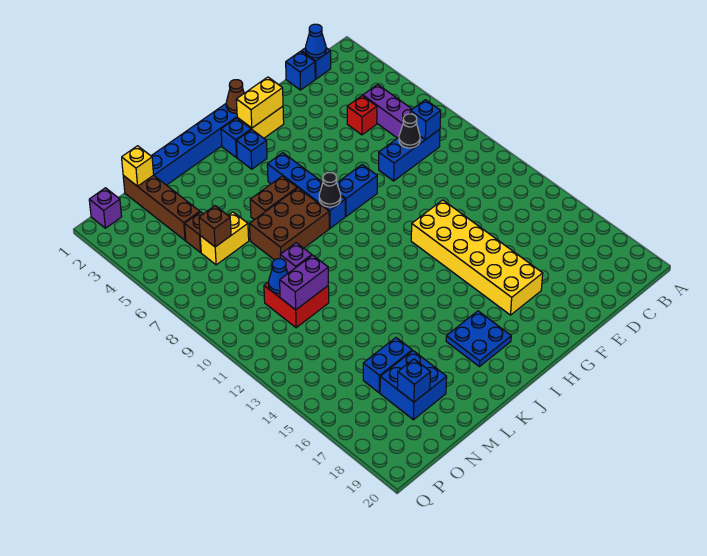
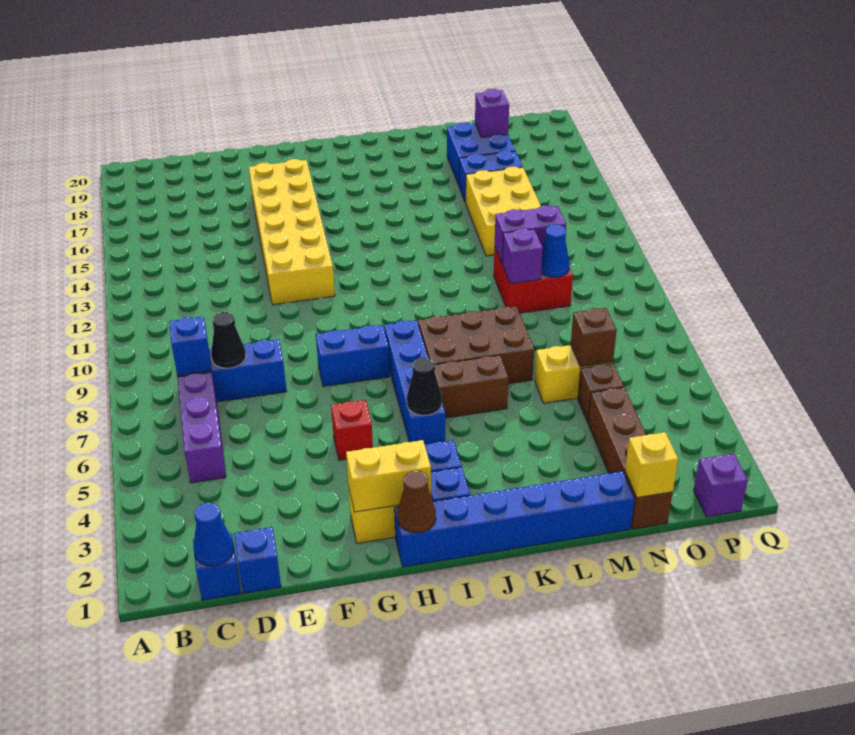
red 1x1 brick [347,96,377,135] -> red 1x1 brick moved to [331,400,373,460]
black 1x1 cone [319,173,341,207] -> black 1x1 cone moved to [407,357,442,415]
blue 2x2 plate [446,311,511,367] -> none
none -> yellow 2x3 brick [466,167,541,256]
blue 1x1 brick [397,359,430,402] -> purple 1x1 brick [475,89,509,138]

